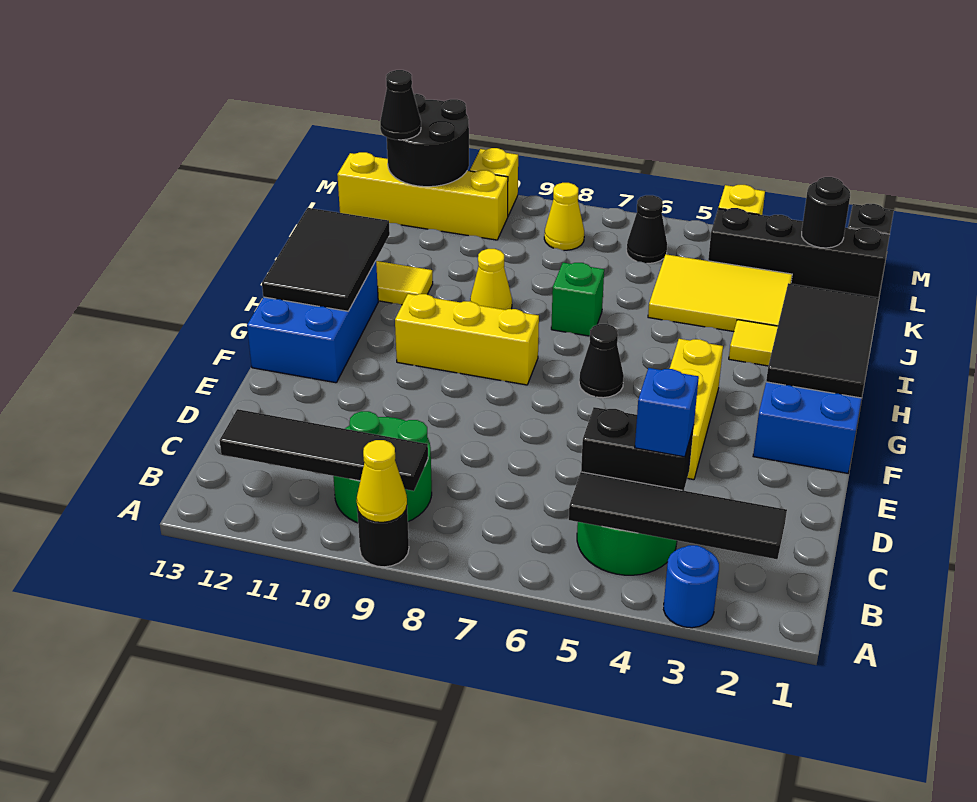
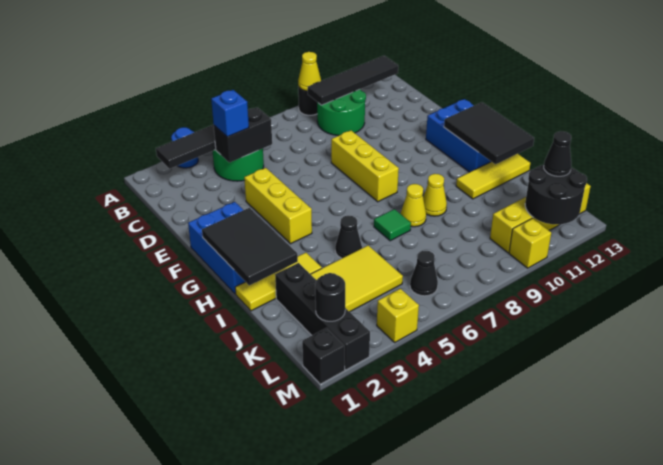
black 1x1 cone [579,324,624,398] -> black 1x1 cone moved to [335,216,362,258]
yellow 1x3 brick [395,294,539,385] -> yellow 1x3 brick turned to [331,131,399,202]
green 1x1 brick [551,263,604,336] -> green 1x1 tile [374,209,411,241]
black 1x4 brick [708,208,890,298] -> black 1x4 brick turned to [275,263,370,370]
yellow 1x1 cone [544,183,584,250] -> yellow 1x1 cone moved to [401,184,426,227]

